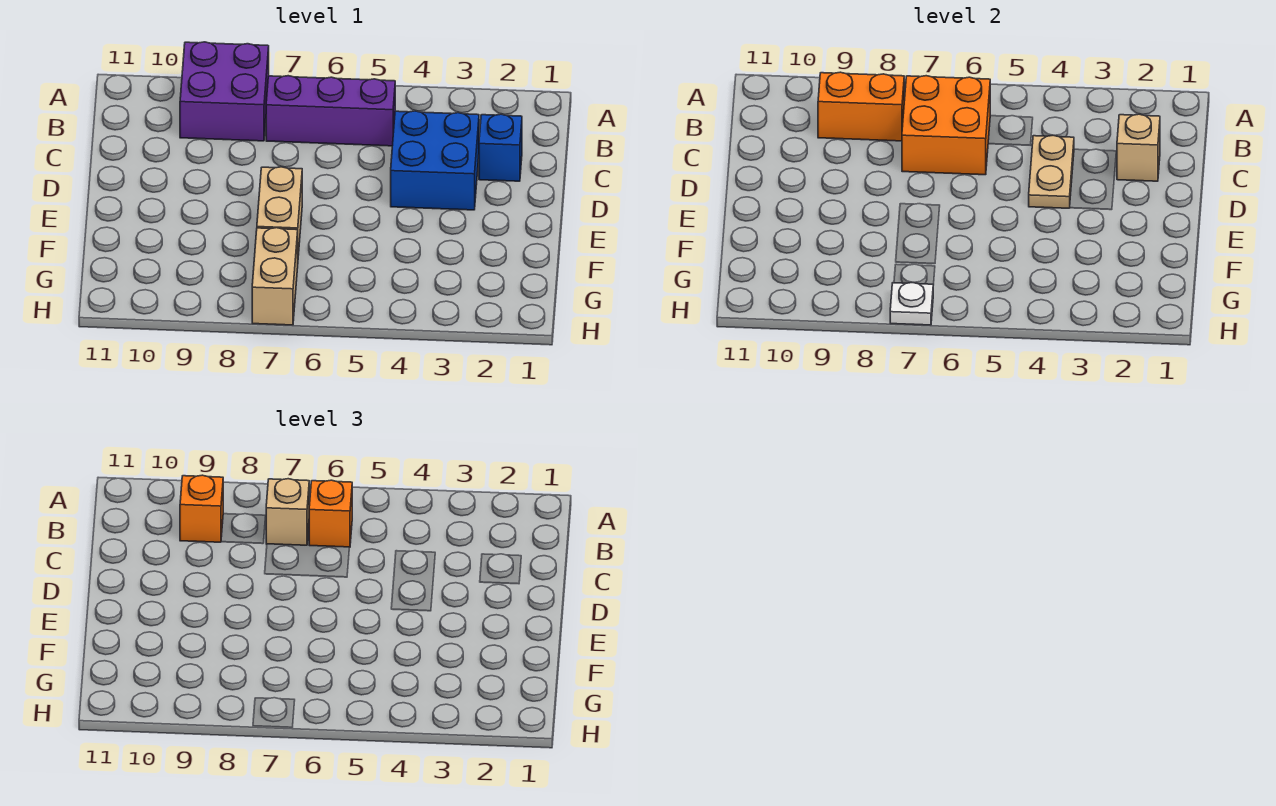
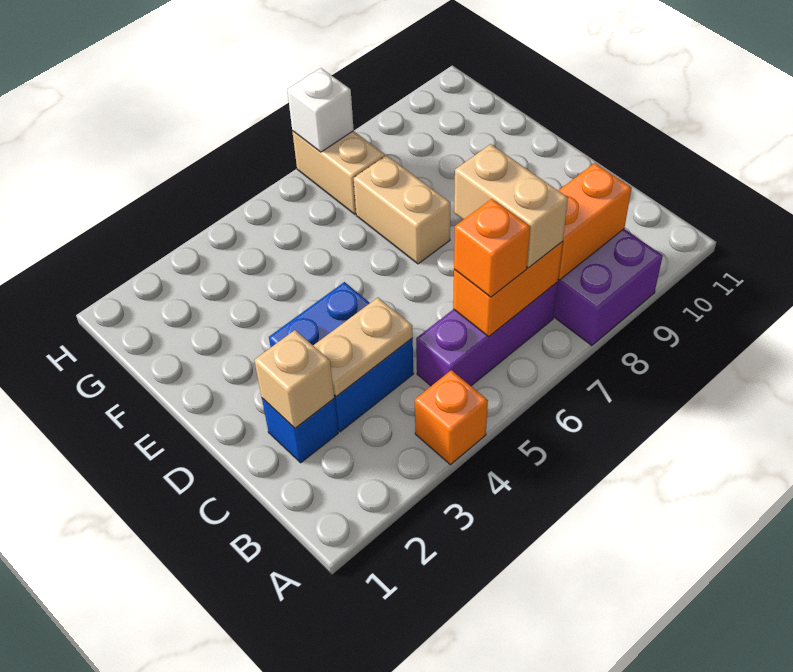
orange 2x2 brick [902,76,990,175] -> orange 1x2 brick [453,242,563,337]
tan 1x1 brick [266,479,309,545] -> tan 1x2 brick [454,144,568,268]
orange 1x1 brick [180,475,223,542] -> orange 1x1 brick moved to [415,370,488,465]
tan 1x2 plate [1029,135,1074,208] -> tan 1x2 plate turned to [313,298,413,396]
white 1x1 plate [890,282,933,325] -> white 1x1 brick [287,68,354,152]

